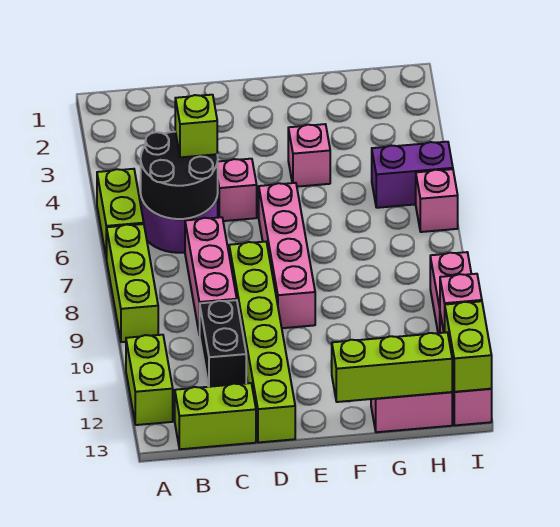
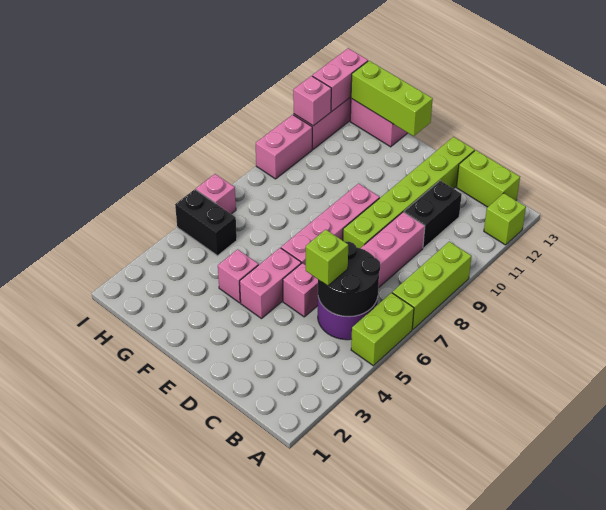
lime 1x2 brick [126,335,173,425] -> lime 1x1 brick [484,193,526,245]
none -> pink 1x2 brick [240,248,301,319]
purple 1x2 brick [372,142,453,208] -> black 1x2 brick [175,189,237,256]
lime 1x2 brick [445,301,492,392] -> pink 1x2 brick [312,48,368,111]

